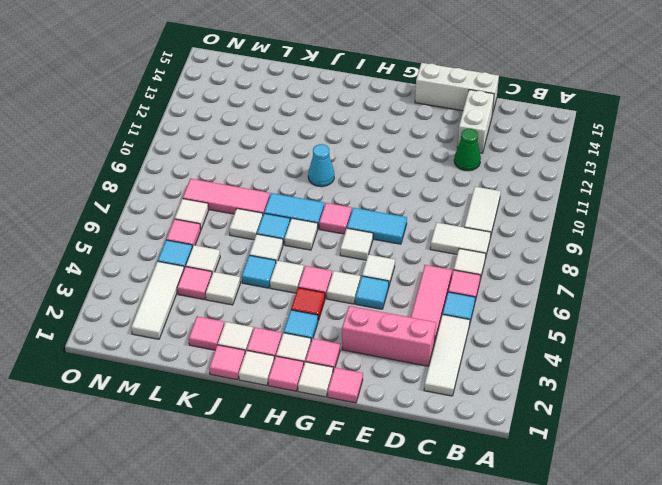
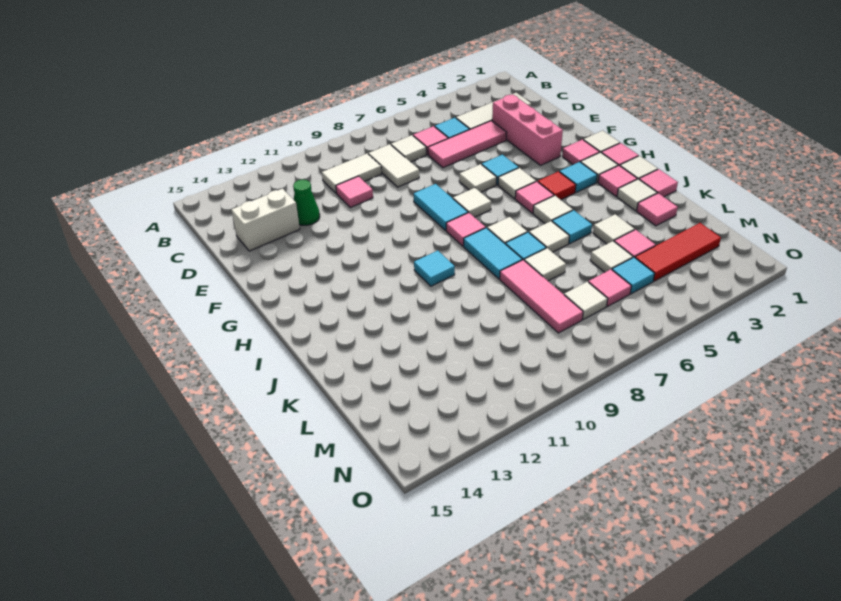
white 1x3 brick [415,63,499,114] -> none
pink 1x1 tile [328,368,363,403] -> pink 1x1 tile moved to [336,176,373,208]
cyan 1x1 cone [308,144,334,187] -> cyan 1x1 tile [414,251,455,286]
white 1x3 tile [131,261,184,339] -> red 1x3 tile [635,223,721,281]

